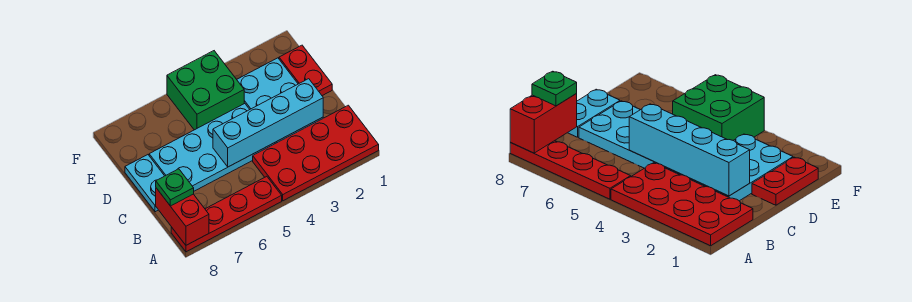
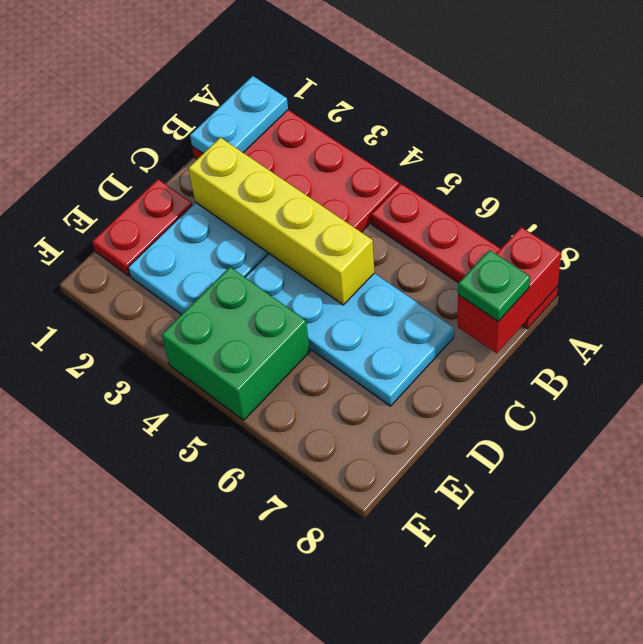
cyan 1x4 brick [213,79,323,167] -> yellow 1x4 brick [188,137,374,305]
cyan 1x2 plate [125,155,164,212] -> cyan 1x2 plate moved to [190,76,288,153]

